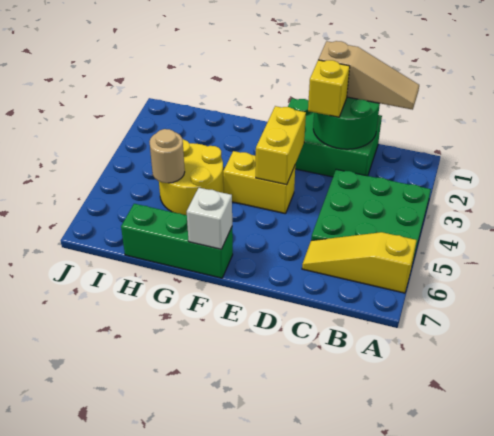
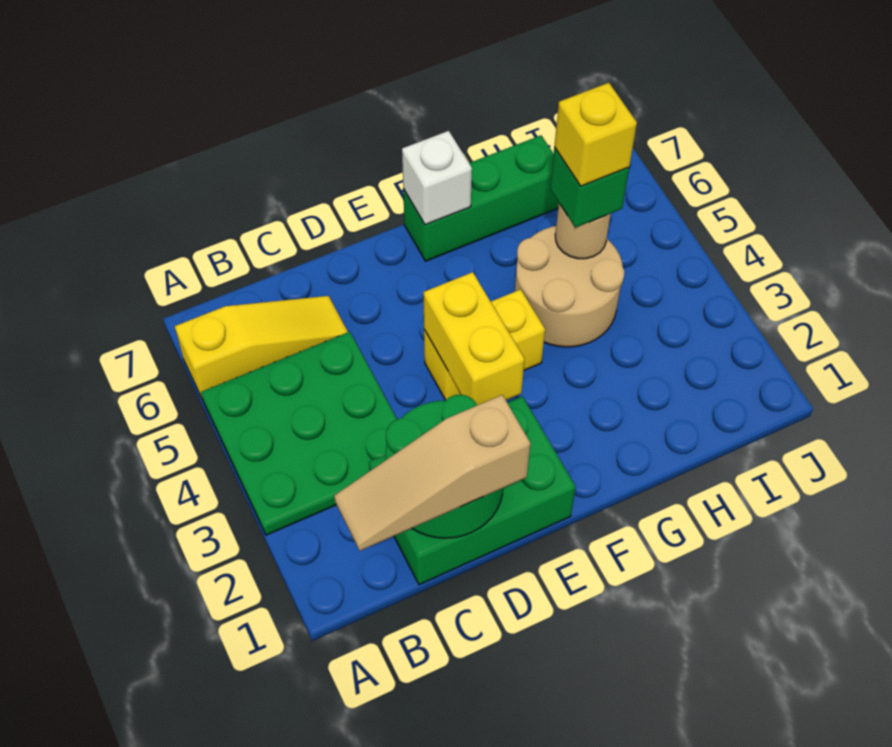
yellow 1x1 brick [308,60,350,117] -> yellow 1x1 brick moved to [554,83,637,186]
yellow 2x2 round brick [159,139,224,215] -> tan 2x2 round brick [515,226,624,347]
none -> green 1x1 brick [550,147,629,228]

